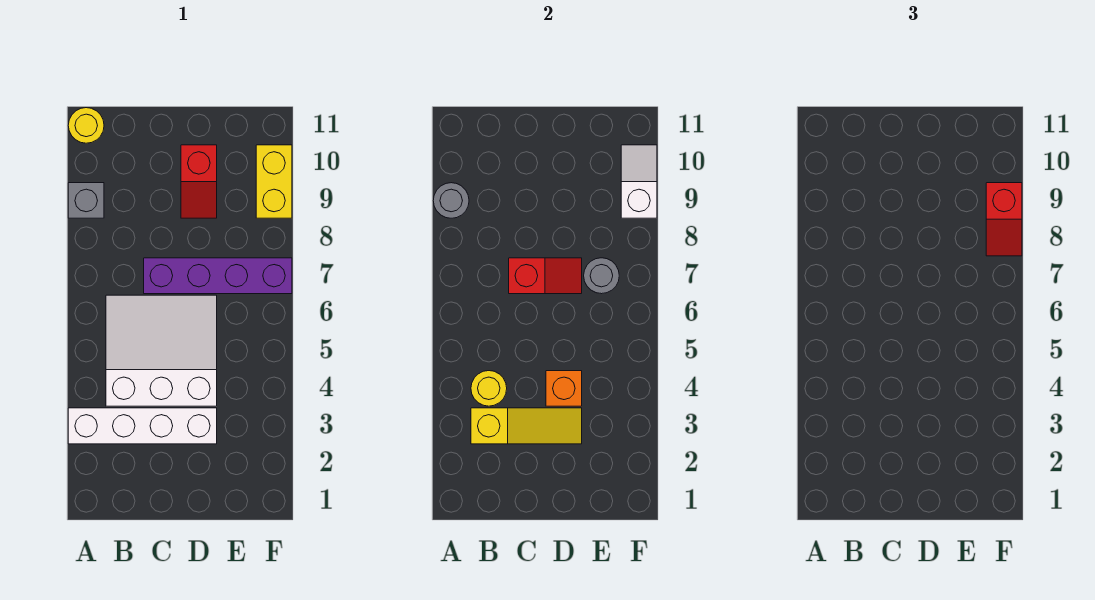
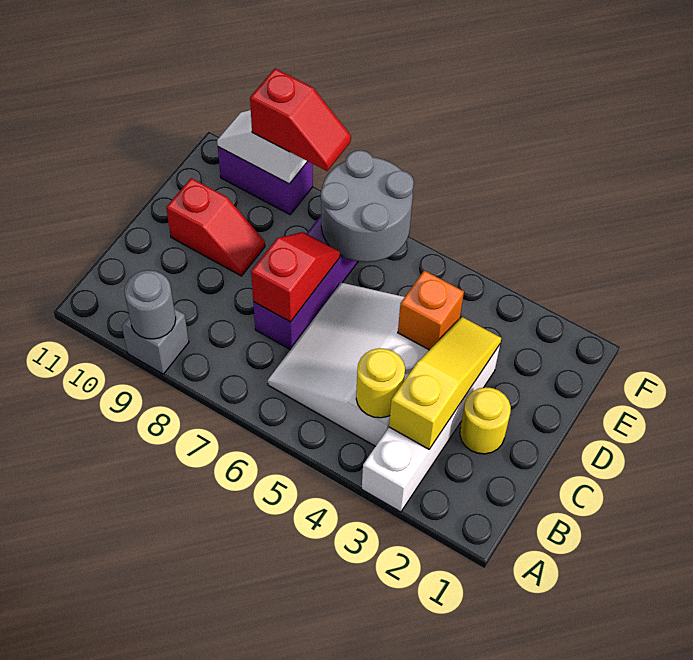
yellow 1x1 round brick [68,108,104,143] -> yellow 1x1 round brick moved to [460,387,511,454]
grey 1x1 round brick [584,258,619,294] -> grey 2x2 round brick [321,150,414,262]
yellow 1x2 brick [256,145,292,218] -> purple 1x2 brick [218,147,313,215]

